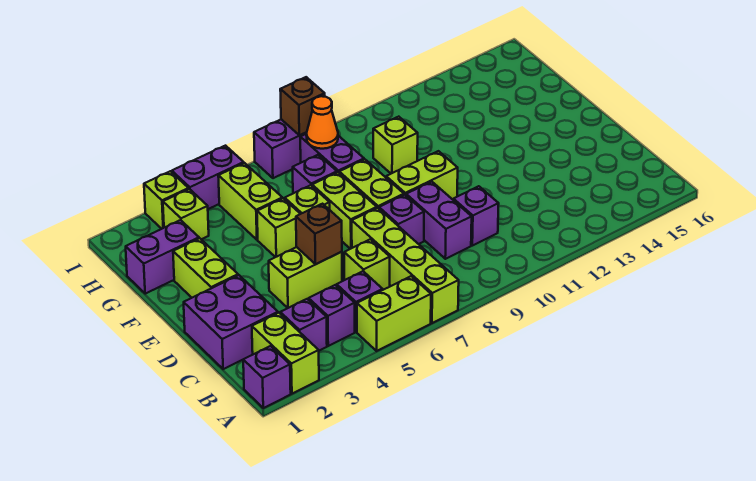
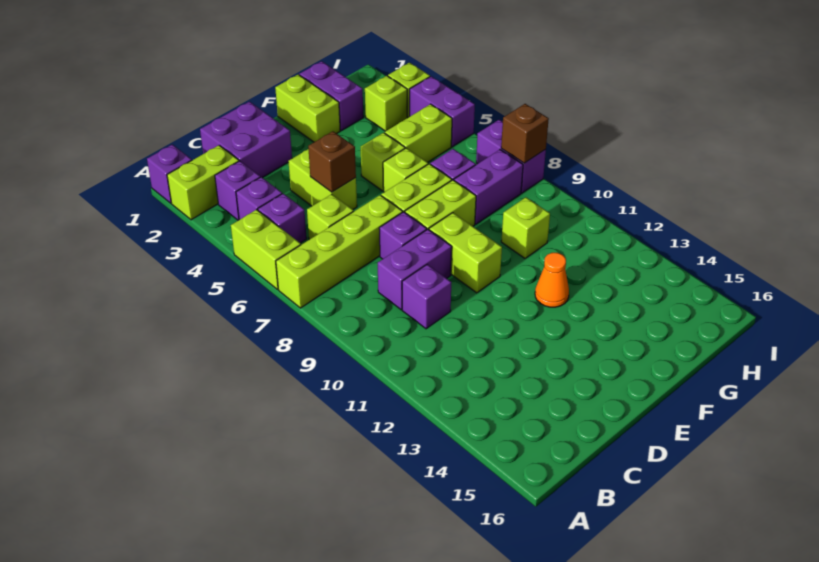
lime 1x2 brick [173,238,238,298] -> lime 1x2 brick turned to [275,74,340,142]
orange 1x1 cone [306,96,338,149] -> orange 1x1 cone moved to [535,253,569,307]

